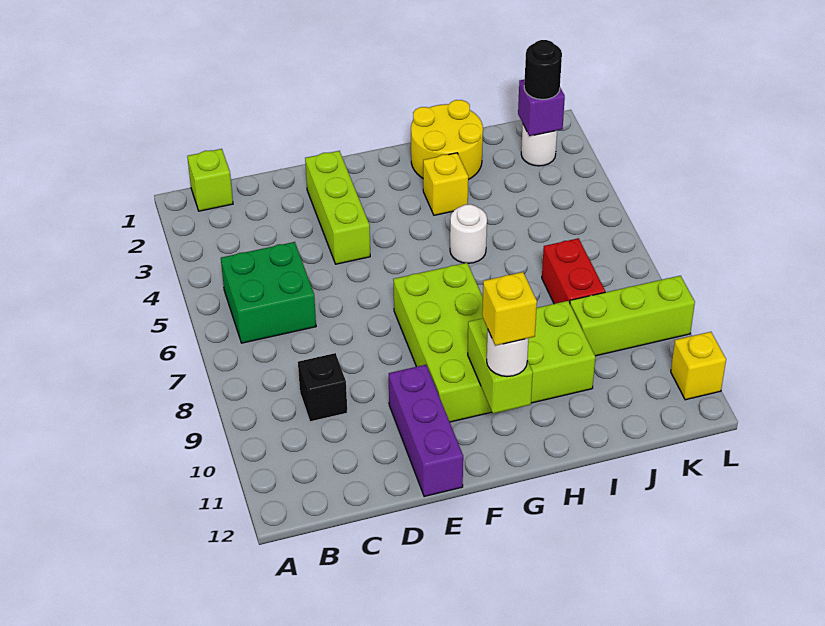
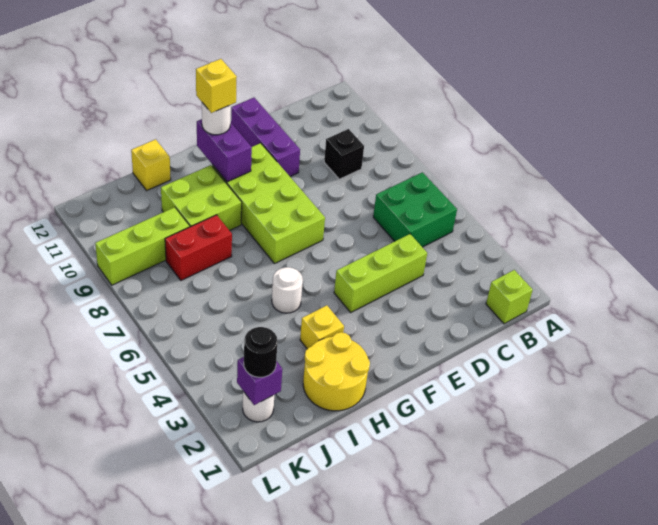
lime 1x3 brick [305,151,370,264] -> lime 1x3 brick turned to [334,234,427,312]
lime 1x2 brick [468,318,533,414] -> purple 1x2 brick [197,119,252,182]
red 1x2 brick [542,238,605,304] -> red 1x2 brick turned to [165,215,232,280]
yellow 1x1 brick [671,332,726,400] -> yellow 1x1 brick moved to [131,139,171,190]

